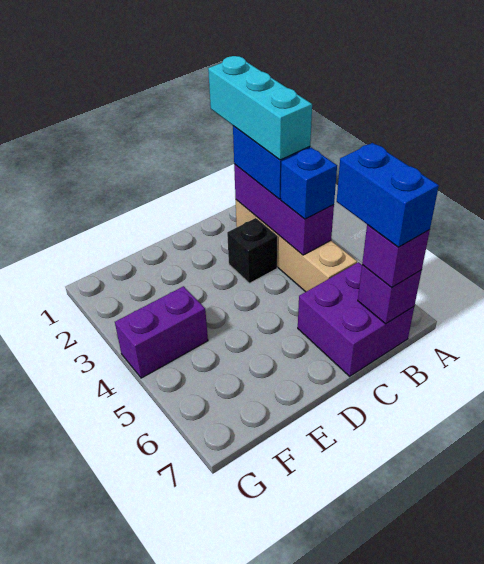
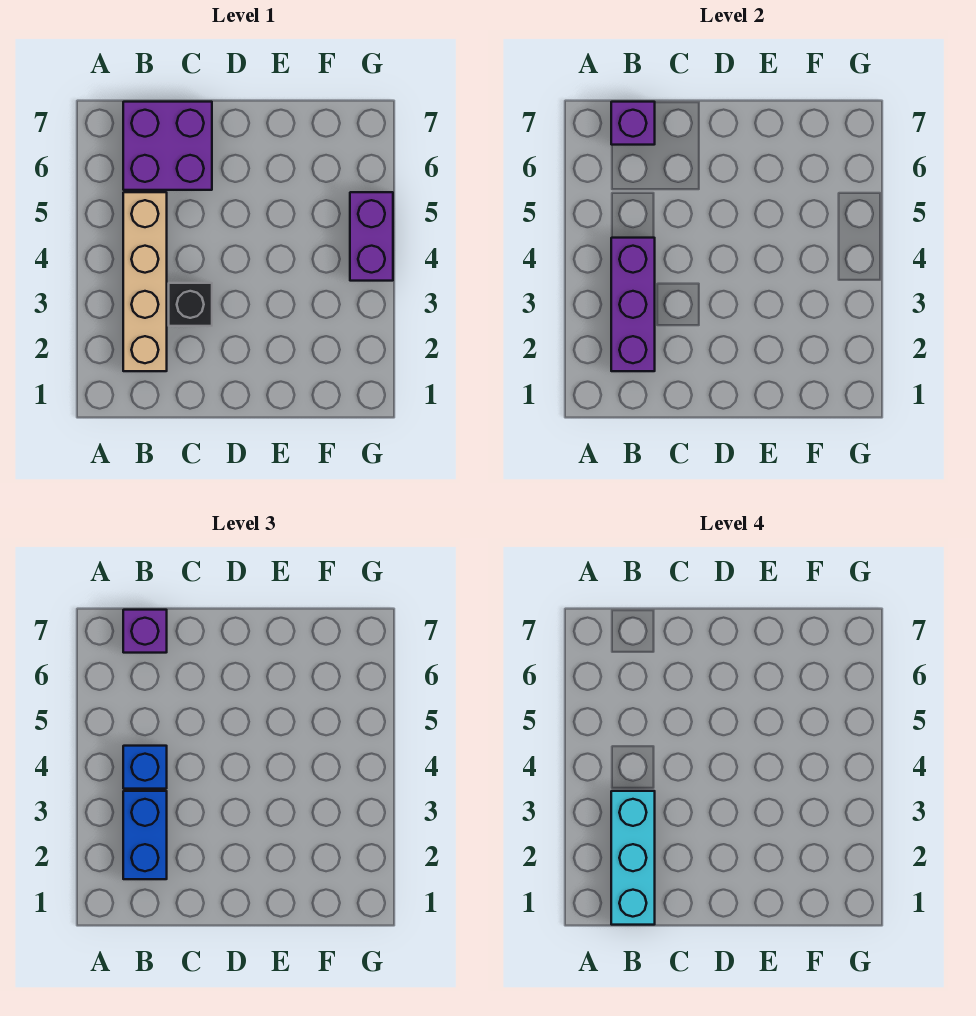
blue 1x2 brick [337,143,439,247] -> none
purple 1x2 brick [115,286,208,378] -> purple 1x2 brick turned to [350,192,393,281]

